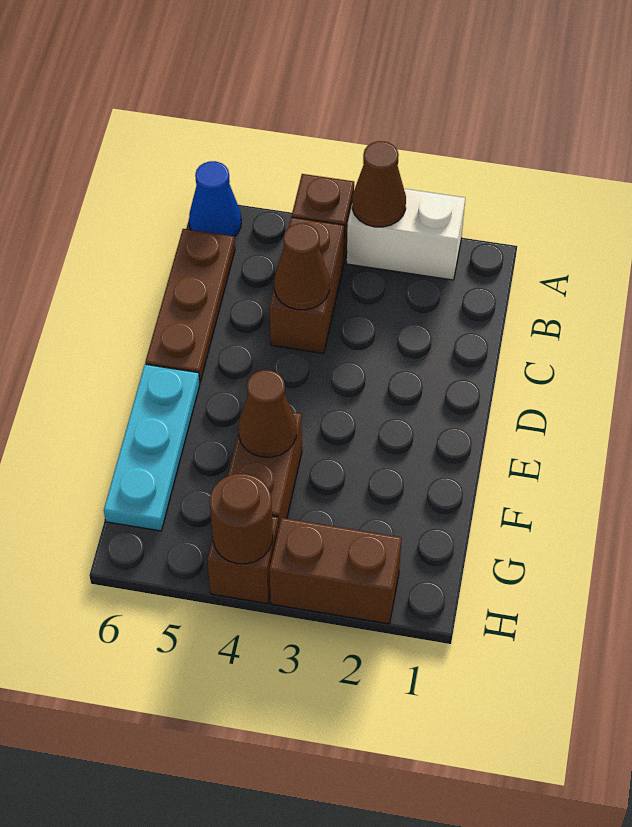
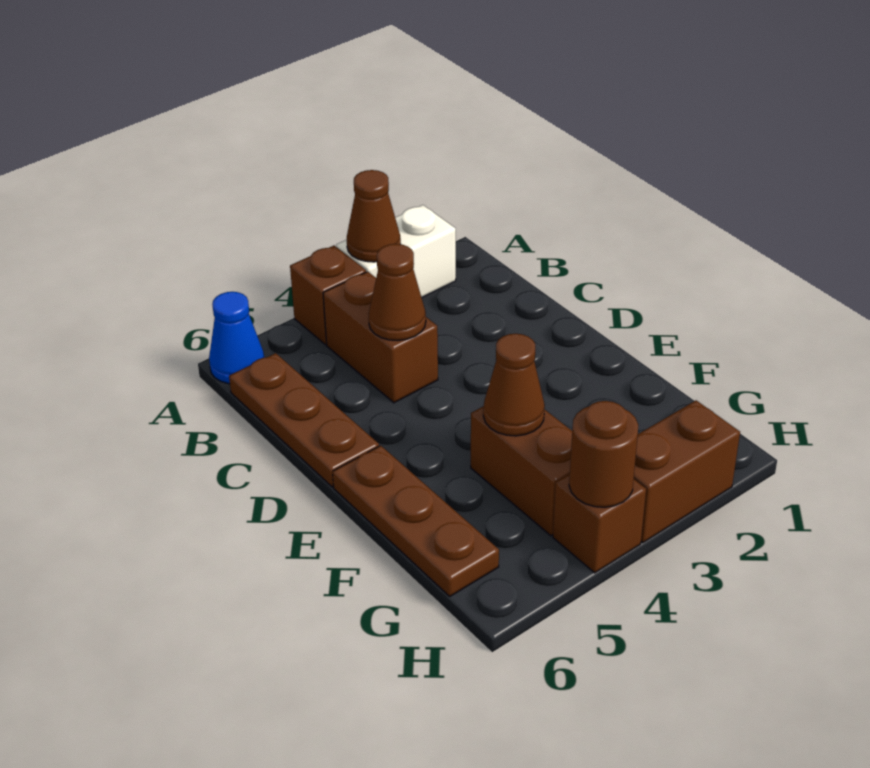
cyan 1x3 plate [104,364,200,531] -> brown 1x3 plate [333,446,499,596]

